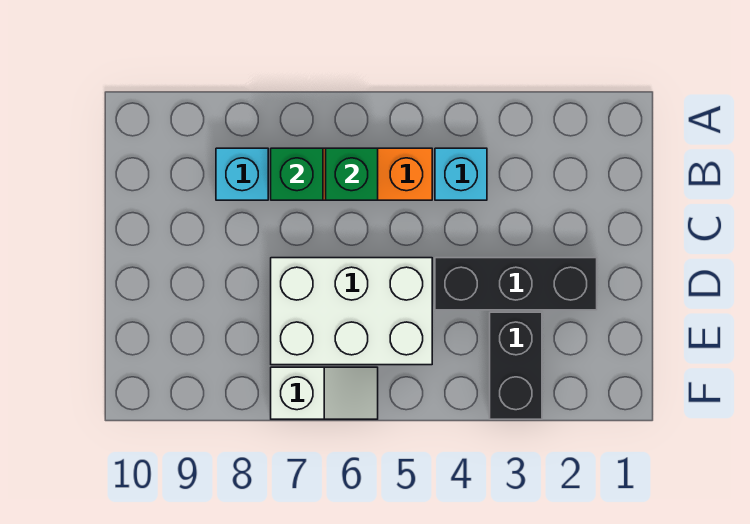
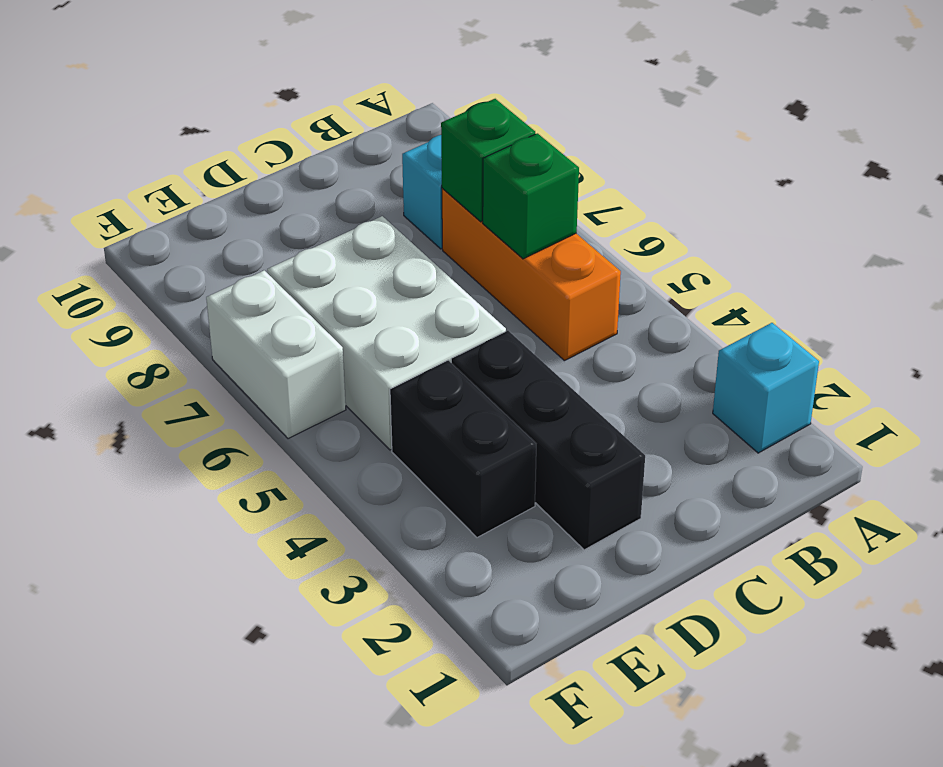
cyan 1x1 brick [435,148,487,200] -> cyan 1x1 brick moved to [713,323,819,453]
black 1x2 brick [490,312,542,419] -> black 1x2 brick turned to [390,360,536,538]
white 1x2 slope [271,367,378,419] -> white 1x2 brick [206,270,346,439]

